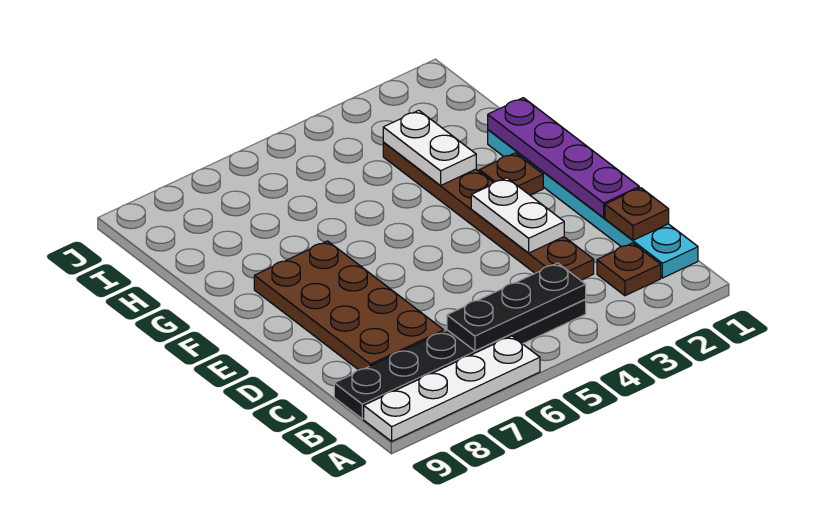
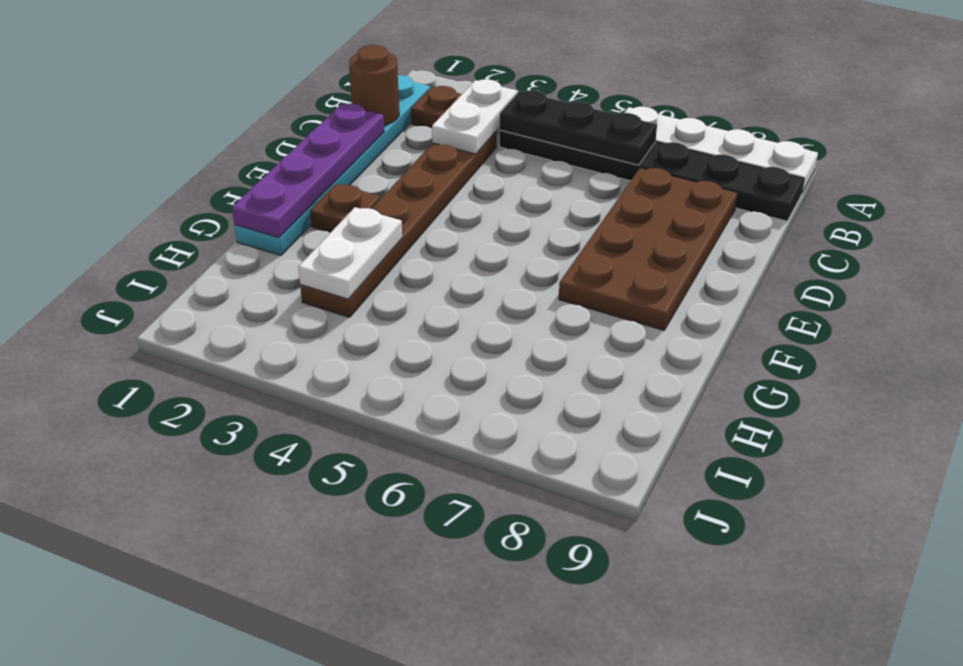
brown 1x1 plate [605,188,669,240] -> brown 1x1 round brick [349,45,399,125]
white 1x2 plate [471,178,564,253] -> white 1x2 plate moved to [432,79,518,154]

